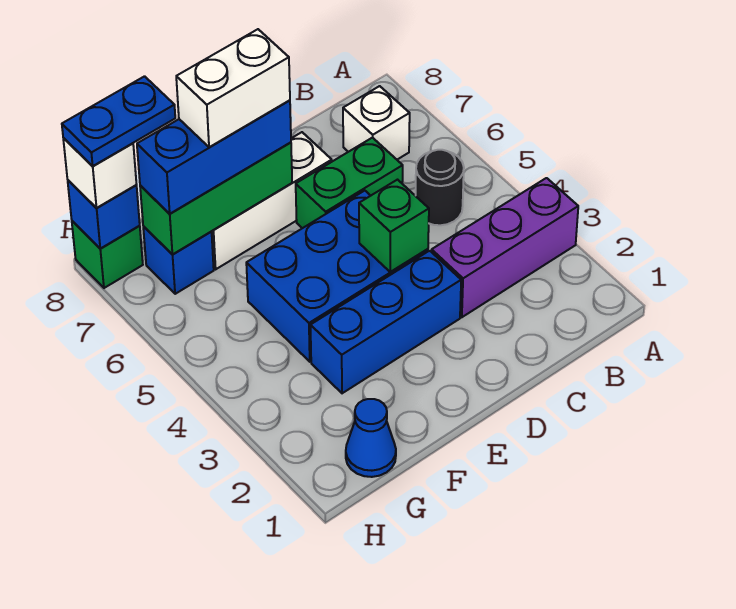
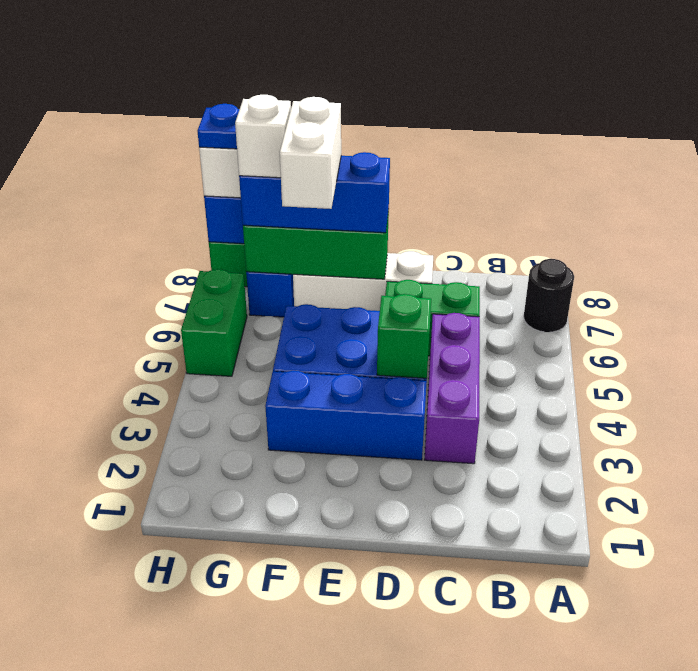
purple 1x3 brick [432,178,578,317] -> purple 1x3 brick turned to [425,313,480,464]
black 1x1 round brick [416,150,464,225] -> black 1x1 round brick moved to [524,259,574,332]
white 1x1 brick [343,86,410,160] -> white 1x1 brick moved to [235,95,291,178]
white 1x2 brick [176,29,290,147] -> white 1x2 brick turned to [280,97,341,209]
blue 1x1 cone [346,399,396,477] -> none
none -> green 1x2 brick [181,269,247,376]

